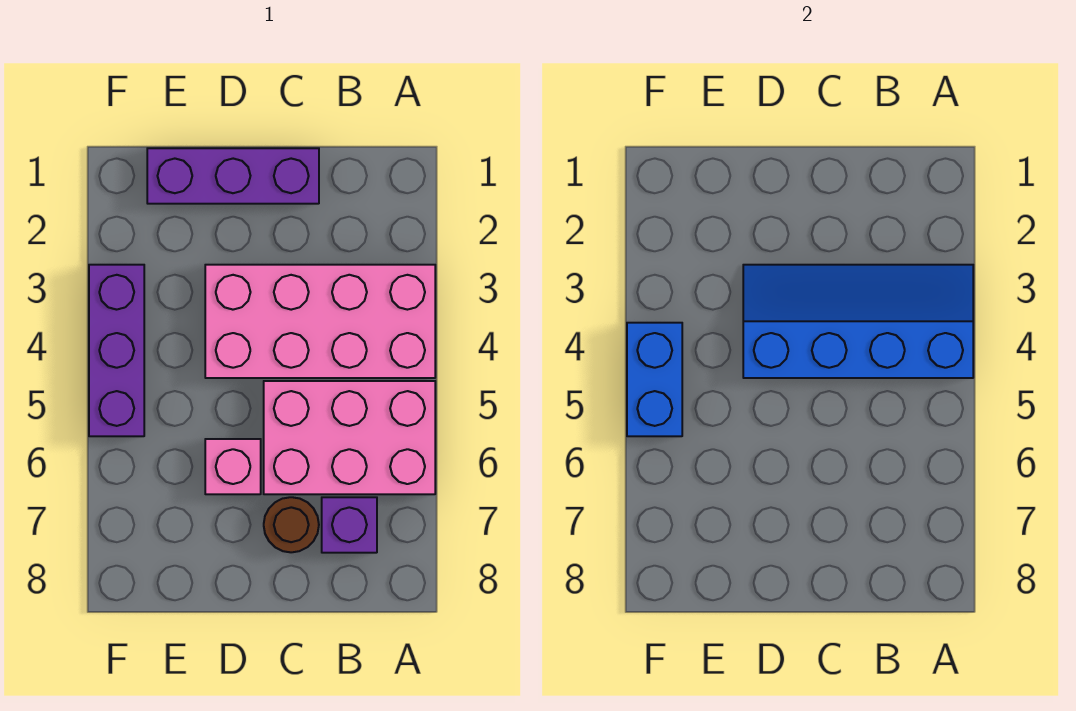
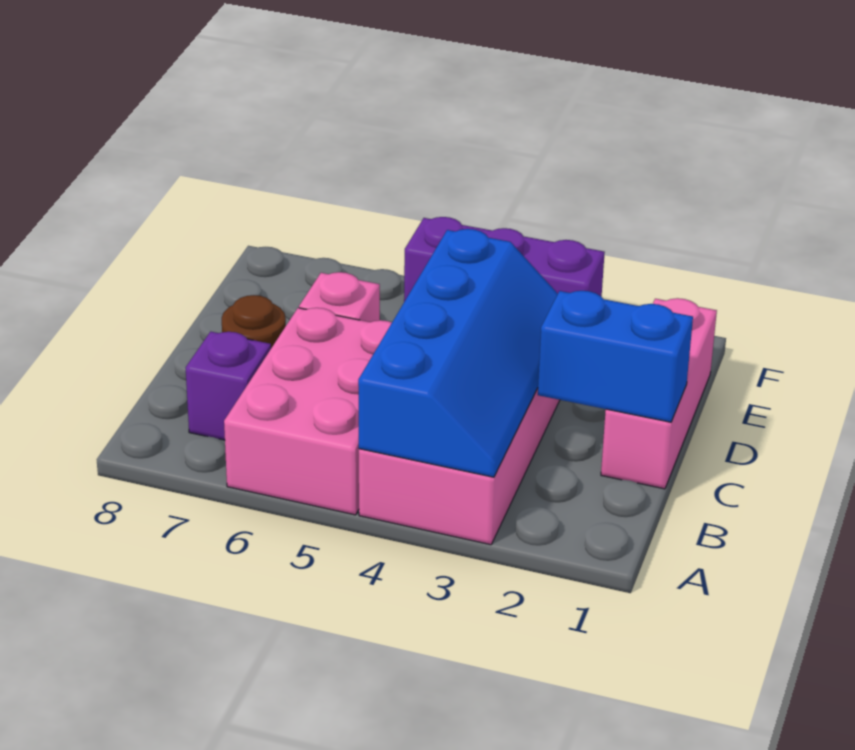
purple 1x3 brick [147,148,319,204] -> pink 1x3 brick [601,298,717,489]
blue 1x2 brick [627,323,682,436] -> blue 1x2 brick moved to [538,291,693,422]

